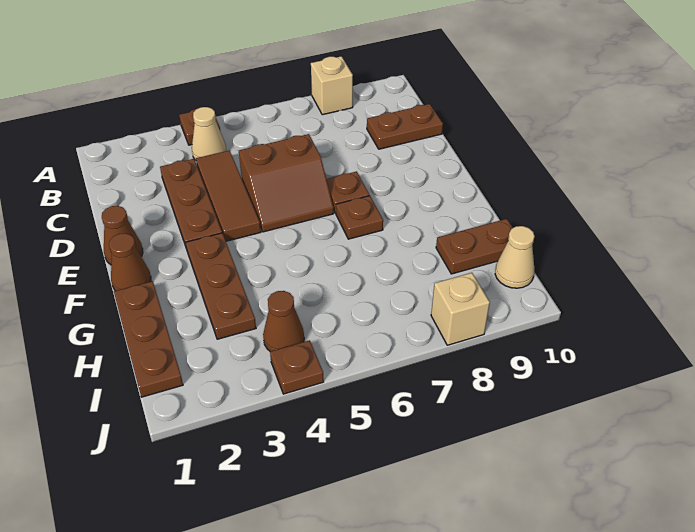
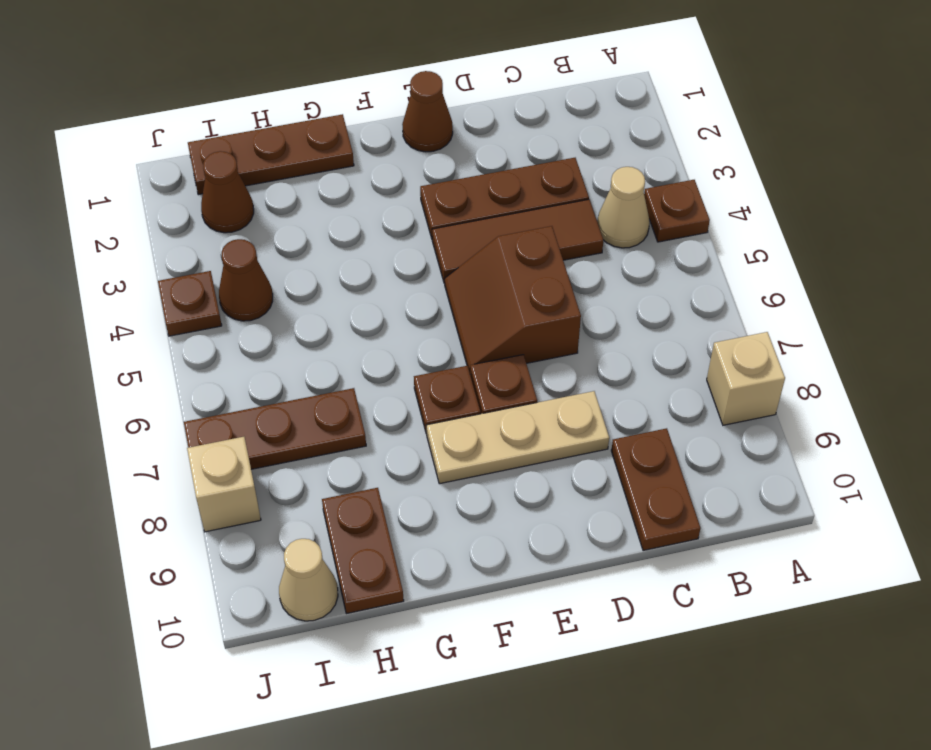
none -> tan 1x3 plate [426,391,609,484]
brown 1x1 cone [109,233,151,291] -> brown 1x1 cone moved to [201,151,254,233]
brown 1x3 plate [186,233,256,339] -> brown 1x3 plate moved to [184,388,366,469]

